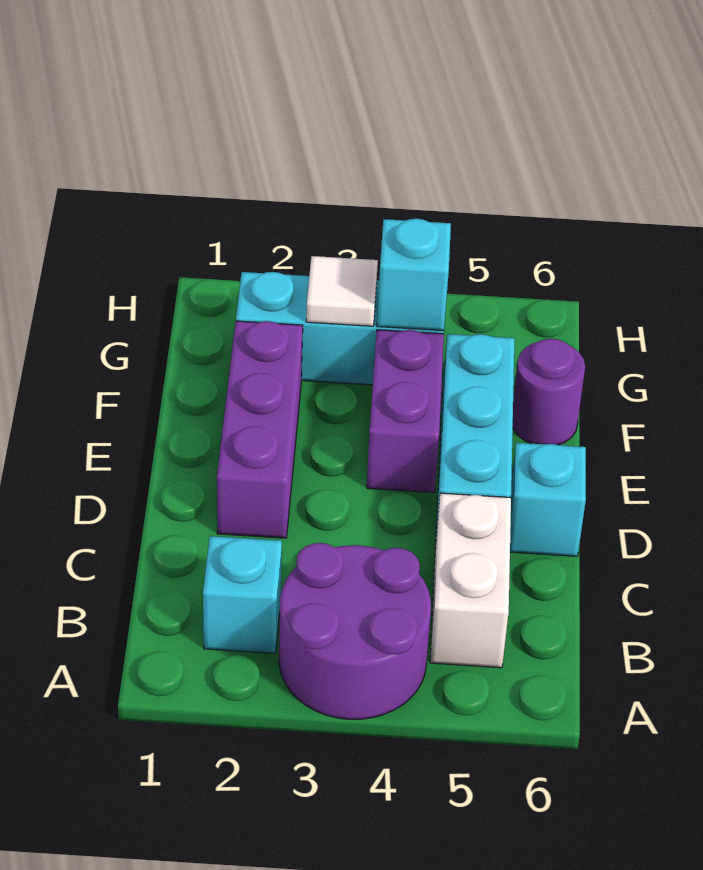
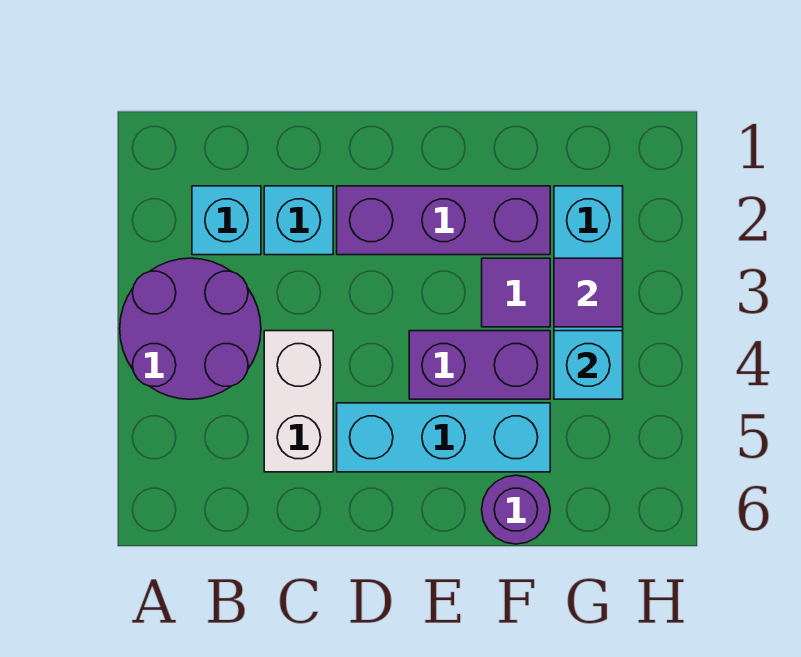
white 1x2 brick [430,493,511,668] -> white 1x2 brick turned to [264,331,333,472]
cyan 1x1 brick [510,443,586,556] -> cyan 1x1 brick moved to [264,186,333,255]
none -> purple 1x1 tile [482,258,550,327]
white 1x1 tile [306,256,378,326] -> purple 1x1 tile [554,258,623,327]

